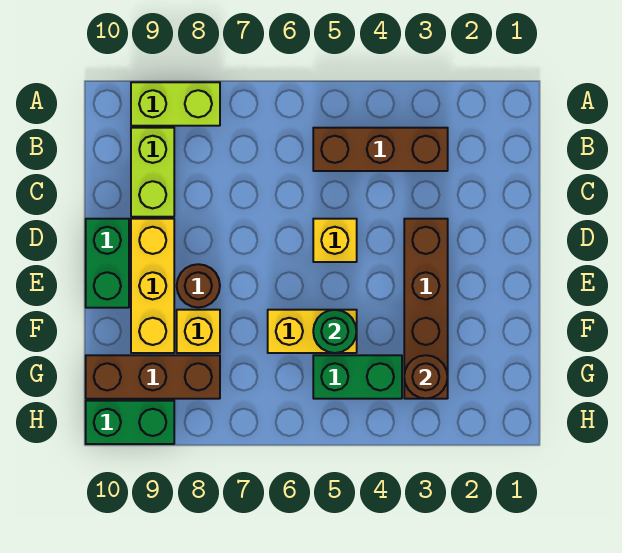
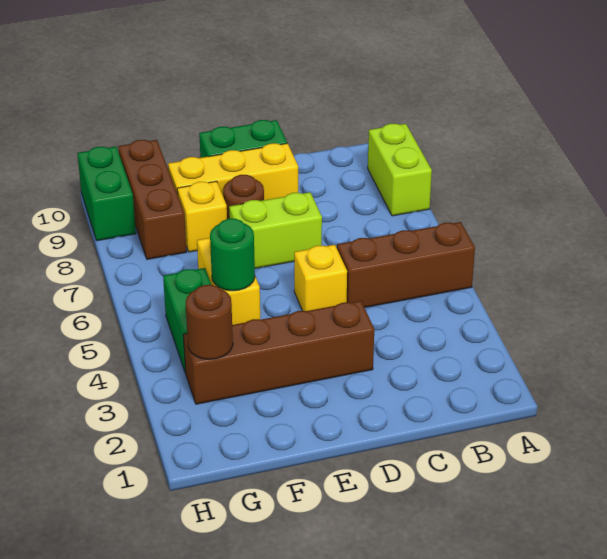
brown 1x3 brick [313,128,448,171] -> brown 1x3 brick turned to [337,222,475,308]
lime 1x2 brick [131,128,174,217] -> lime 1x2 brick moved to [229,192,322,268]

